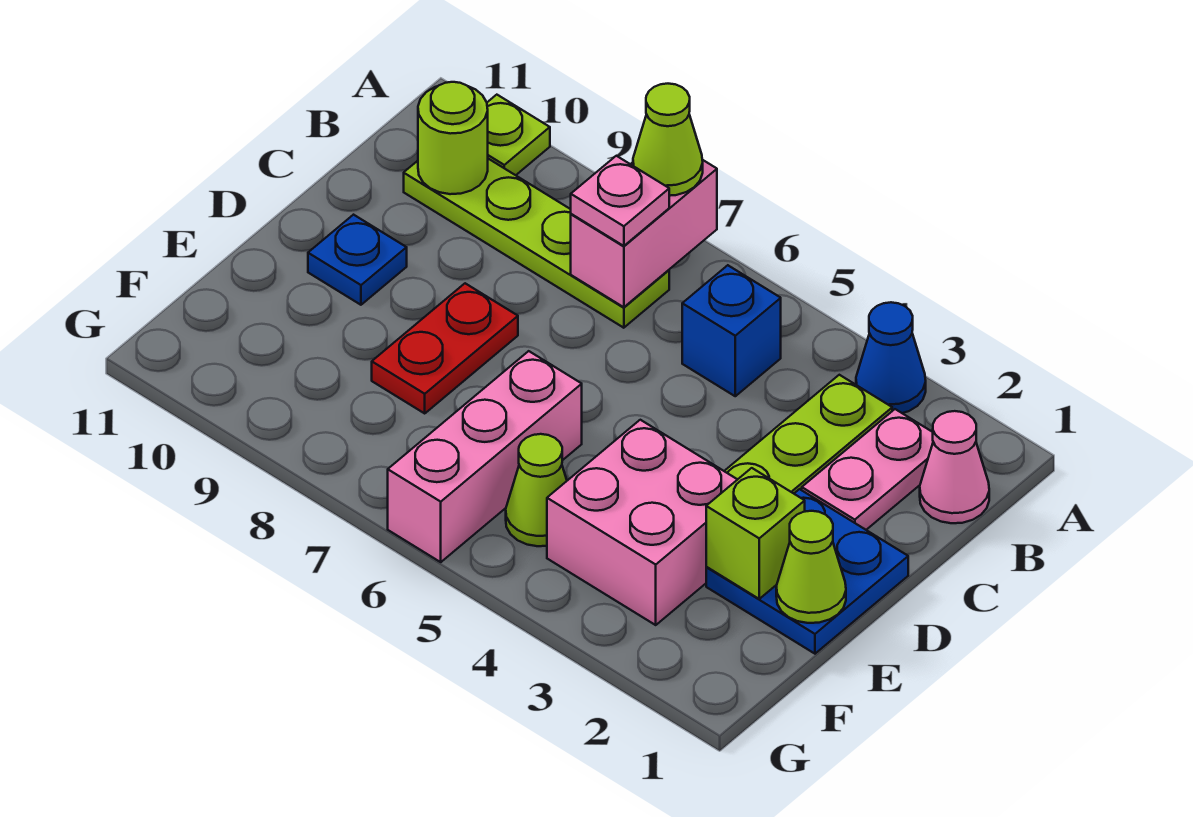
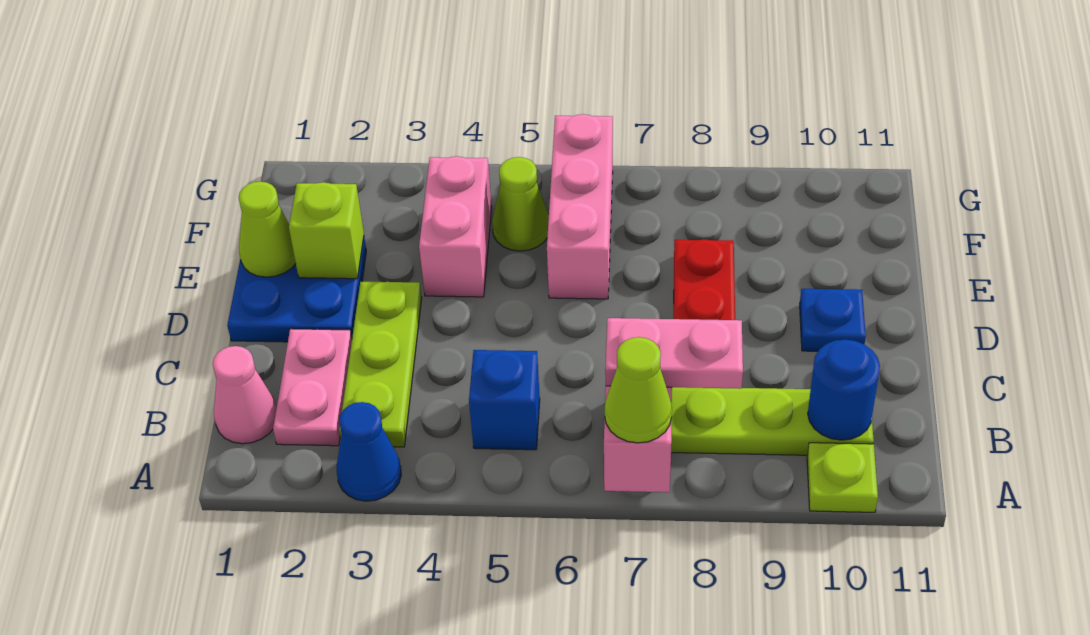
pink 1x1 plate [571,156,669,246] -> pink 1x2 plate [605,318,743,389]
lime 1x1 round brick [418,82,488,194] -> blue 1x1 round brick [808,340,880,440]
pink 2x2 brick [547,420,738,625] -> pink 1x2 brick [419,156,492,297]

